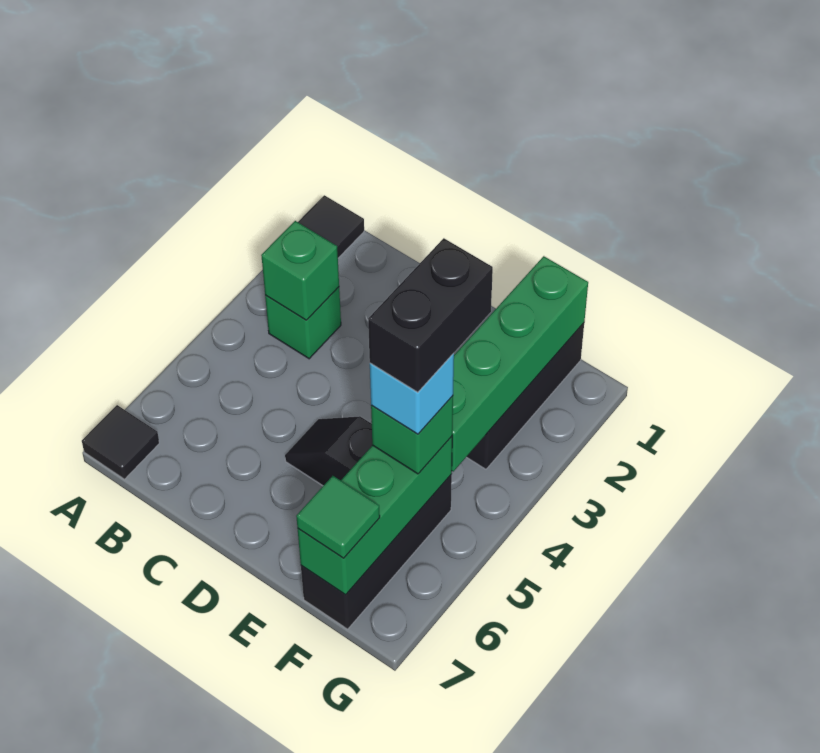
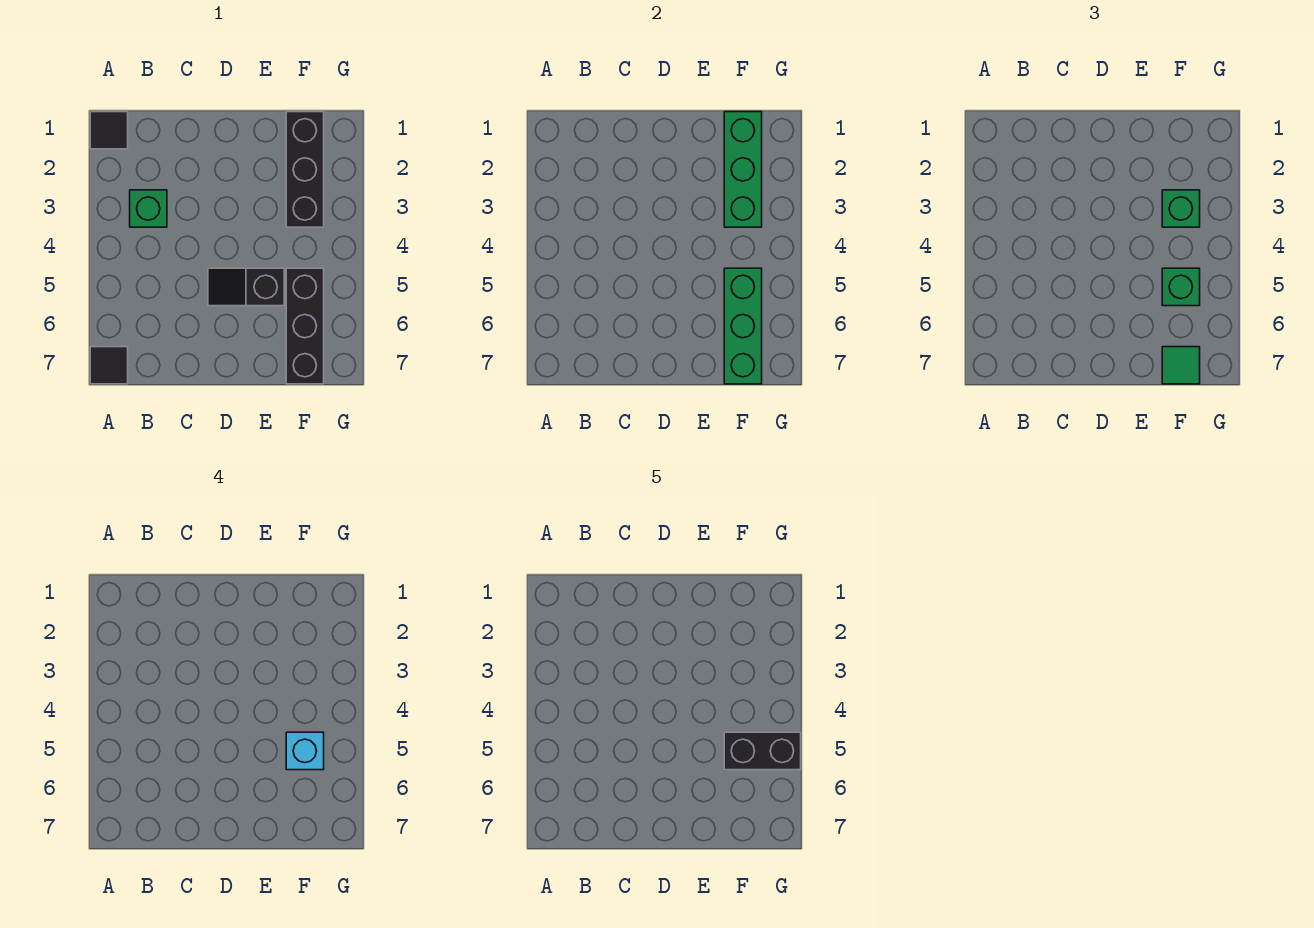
green 1x1 brick [261,221,339,320] -> green 1x1 brick moved to [1162,190,1200,227]
green 1x4 brick [452,256,588,471] -> green 1x3 brick [724,112,762,227]
black 1x2 brick [368,238,493,392] -> black 1x2 brick turned to [724,732,801,770]

